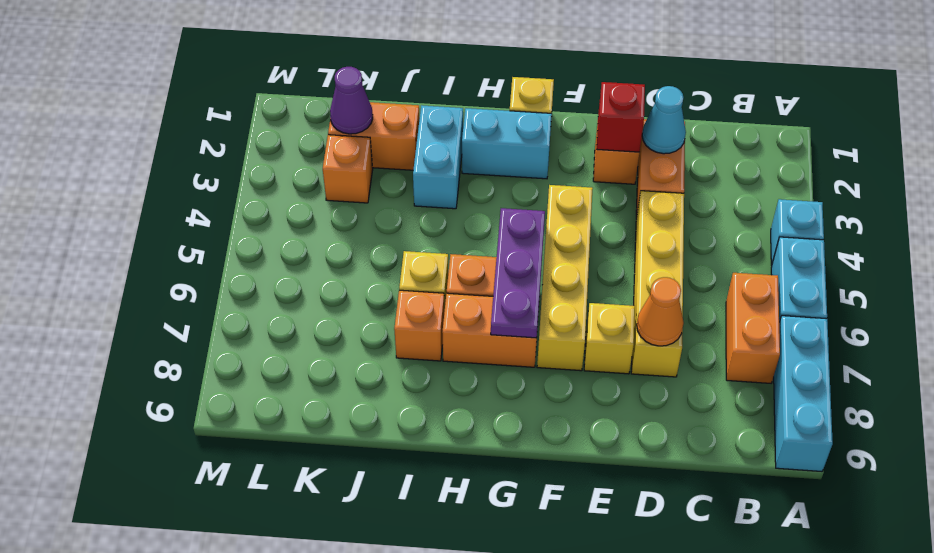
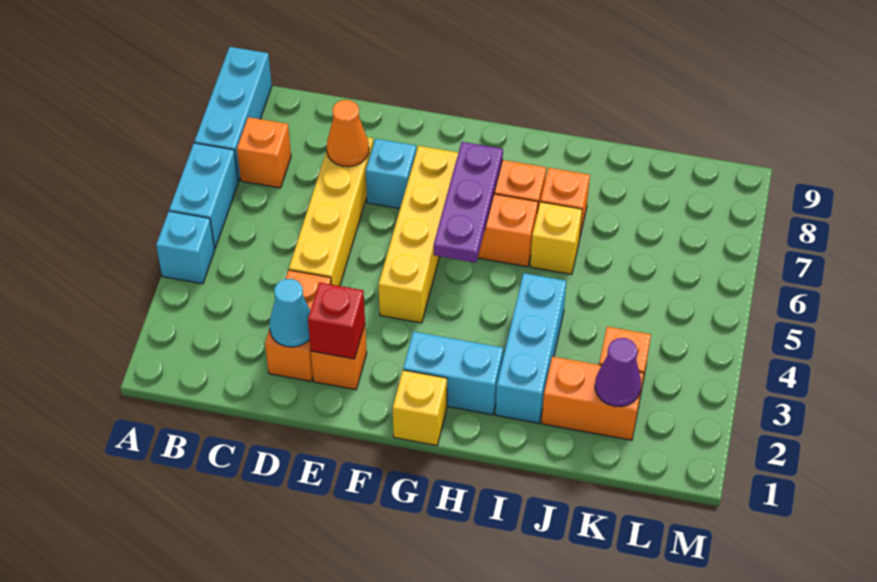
orange 1x2 brick [726,273,780,383] -> orange 1x1 brick [237,117,291,188]
yellow 1x1 brick [584,303,635,374] -> cyan 1x1 brick [366,139,416,209]
cyan 1x2 brick [413,105,463,209] -> cyan 1x3 brick [495,273,566,423]

